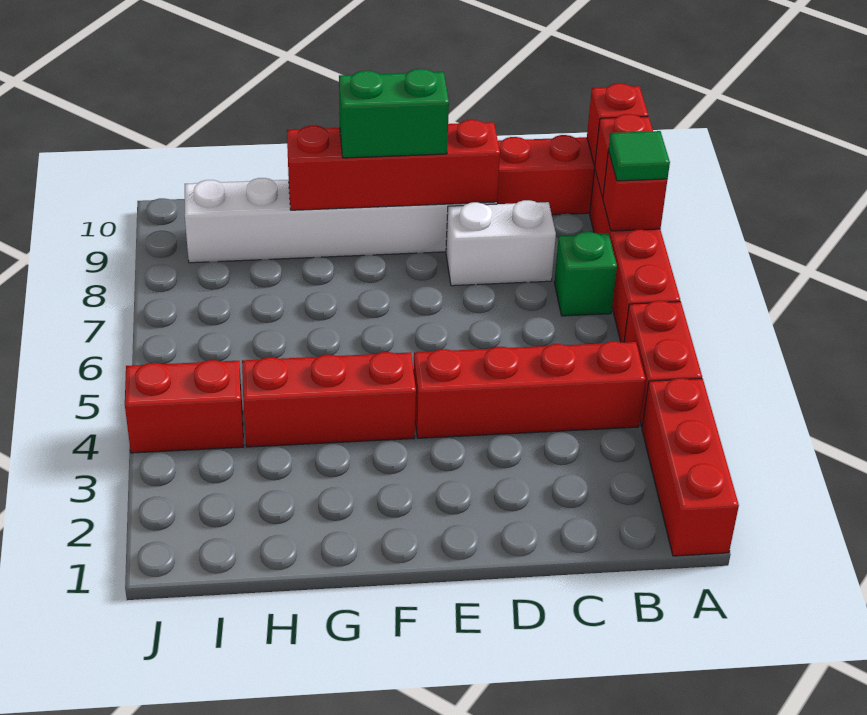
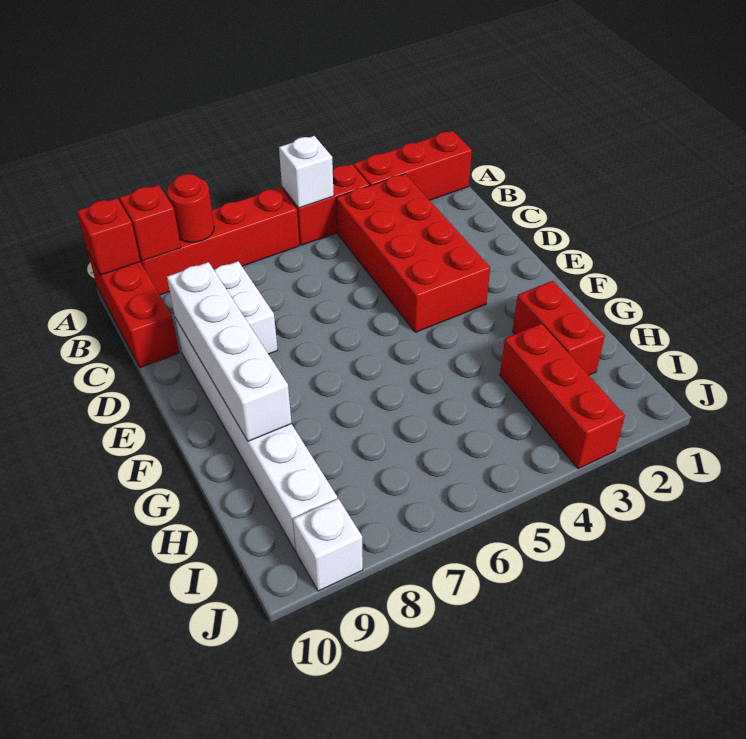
none -> white 1x1 brick [279,136,334,208]
red 1x1 brick [603,151,667,231] -> red 1x1 round brick [167,174,214,242]
green 1x1 tile [608,131,670,181] -> none
red 1x4 brick [413,341,646,438] -> red 2x4 brick [336,174,490,332]
green 1x1 brick [554,232,617,316] -> none
red 1x4 brick [287,120,500,210] -> white 1x4 brick [167,262,292,441]
green 1x2 brick [339,69,449,158] -> none
red 1x3 brick [242,352,416,447] -> red 1x3 brick moved to [500,324,625,469]
red 1x2 brick [125,360,244,453] -> red 1x2 brick moved to [512,281,605,375]
none -> white 1x1 brick [293,499,363,591]

